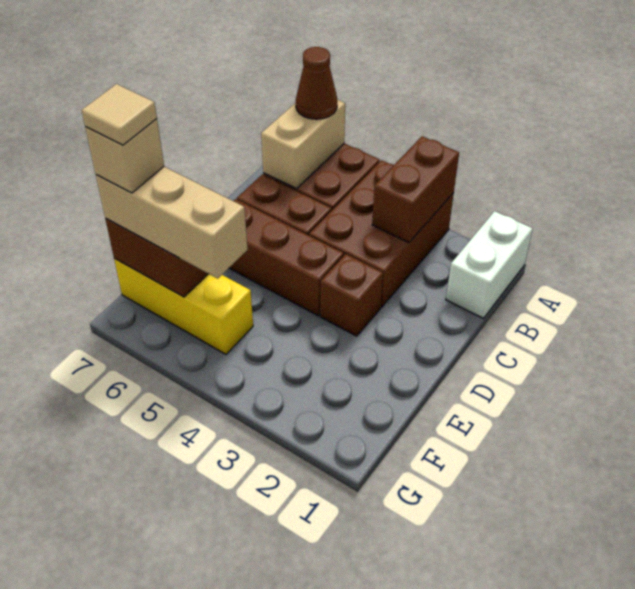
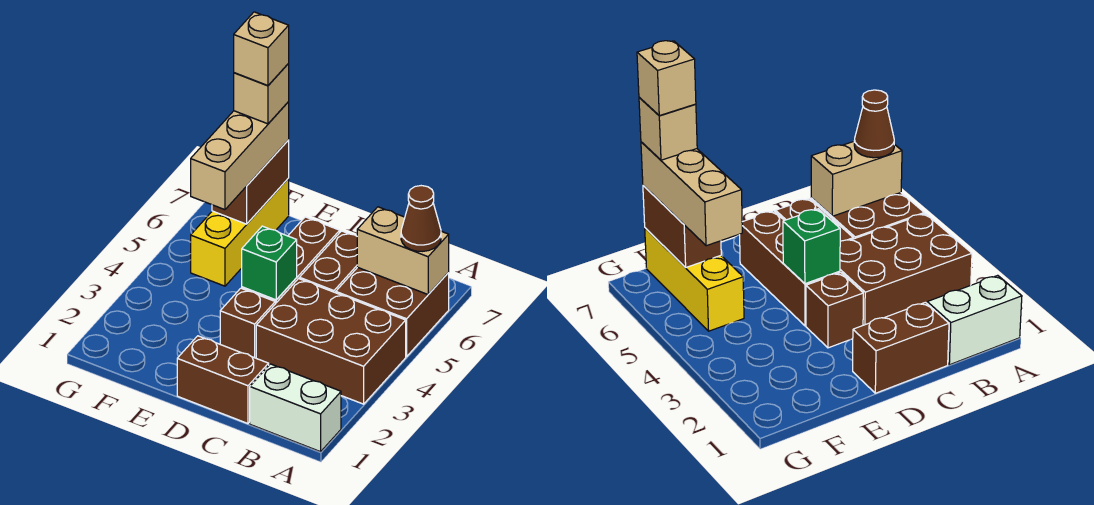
brown 1x2 brick [372,136,459,243] -> brown 1x2 brick moved to [177,336,269,424]
none -> green 1x1 brick [242,226,297,300]
tan 1x1 tile [82,84,157,145] -> tan 1x1 brick [234,12,289,85]

